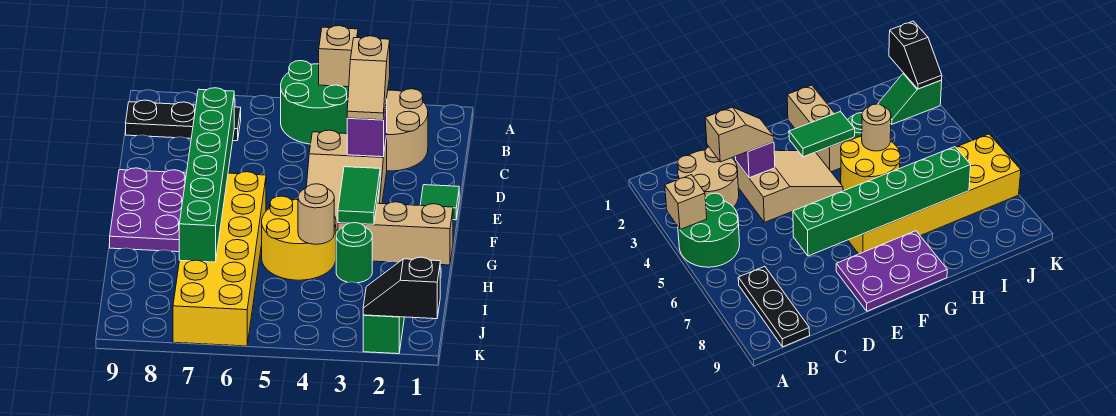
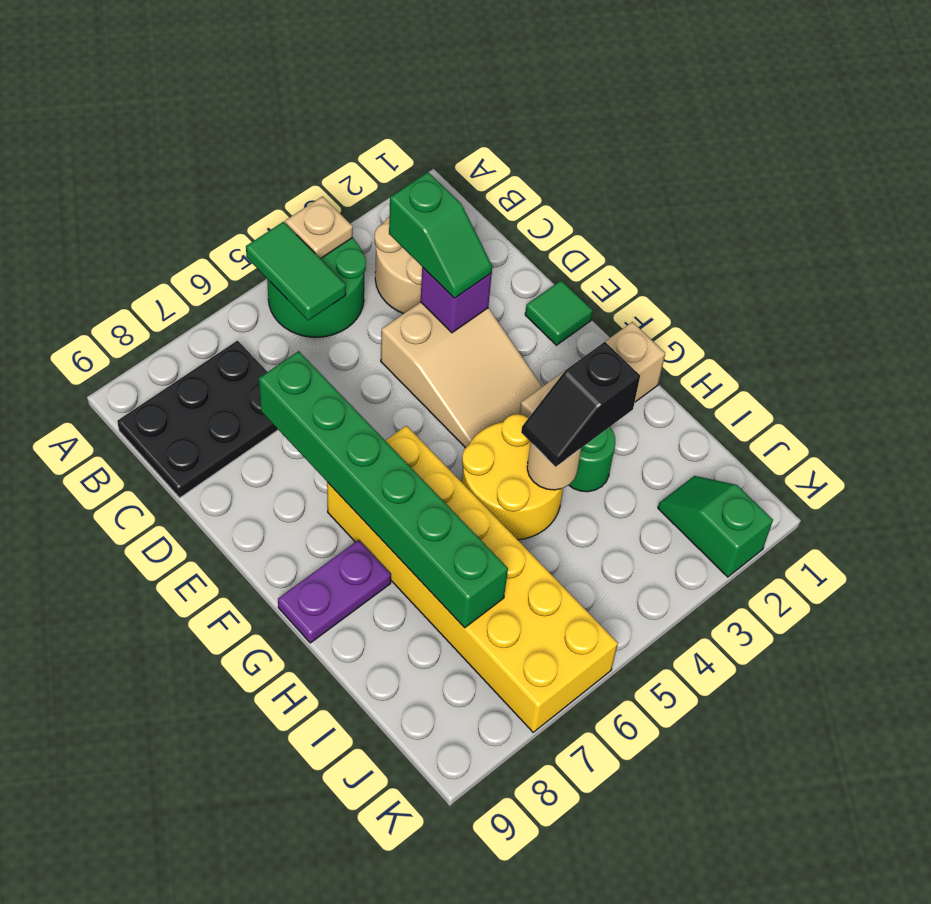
tan 1x1 brick [319,26,358,87] -> tan 1x1 plate [285,196,353,259]
black 1x3 plate [126,100,241,141] -> black 2x3 plate [117,340,278,498]
tan 1x2 slope [347,36,390,120] -> green 1x2 slope [389,172,492,298]
purple 2x3 plate [110,168,186,252] -> purple 1x2 plate [278,540,391,643]
green 1x2 tile [338,167,380,224] -> green 1x2 tile moved to [246,222,346,321]
black 1x2 slope [363,257,440,319] -> black 1x2 slope moved to [521,342,640,467]

